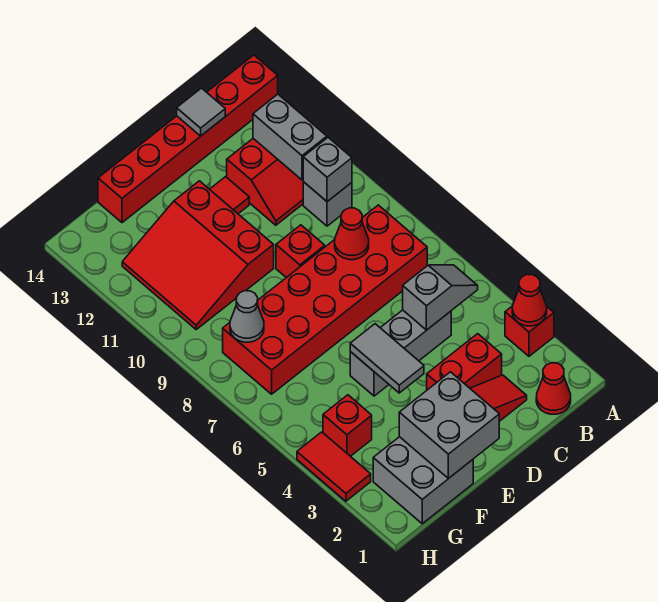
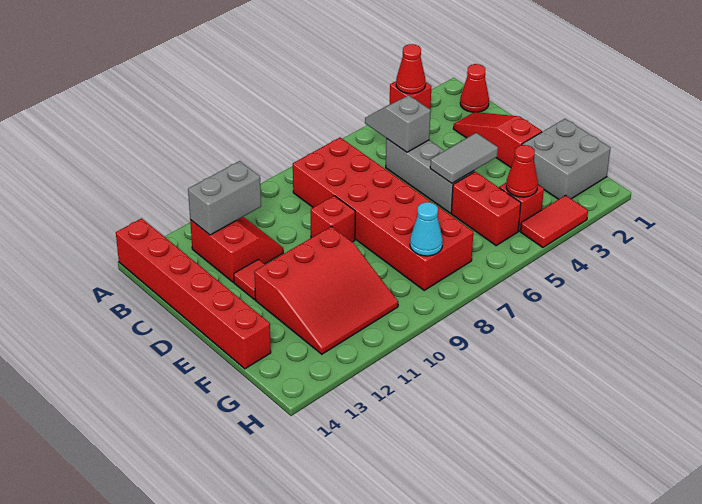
grey 1x1 brick [303,182,352,226] -> none
grey 1x1 brick [303,137,352,202] -> none
red 1x2 brick [427,334,502,390] -> red 1x2 brick moved to [451,172,521,245]
red 1x1 cone [335,208,369,260] -> red 1x1 cone moved to [506,145,538,197]
grey 1x1 tile [177,88,225,136] -> none
grey 2x2 brick [399,372,499,479] -> none
grey 1x1 cone [230,291,264,342] -> cyan 1x1 cone [410,202,443,256]

